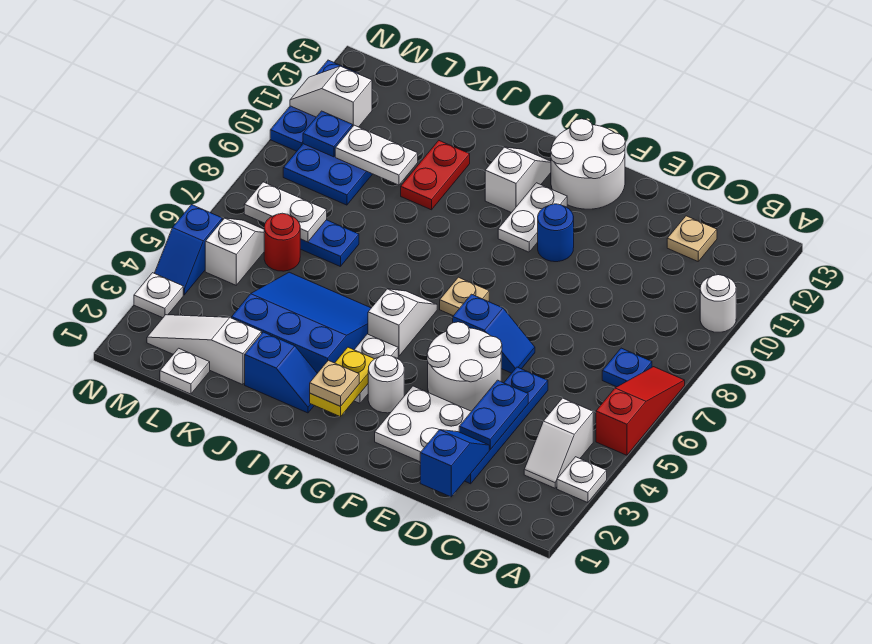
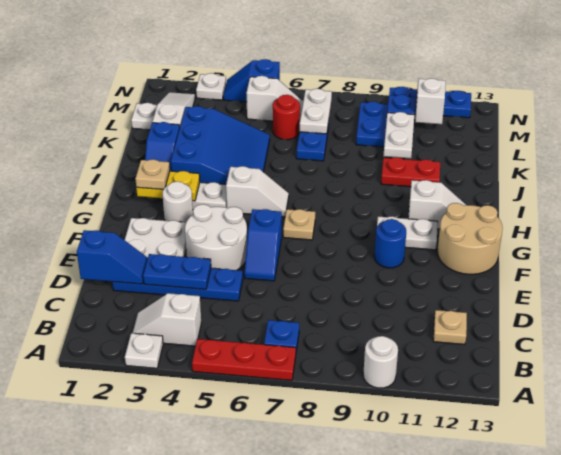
red 1x3 slope [596,367,685,455] -> red 1x3 plate [192,339,296,380]
white 2x2 round brick [551,119,625,209] -> tan 2x2 round brick [437,203,503,274]

